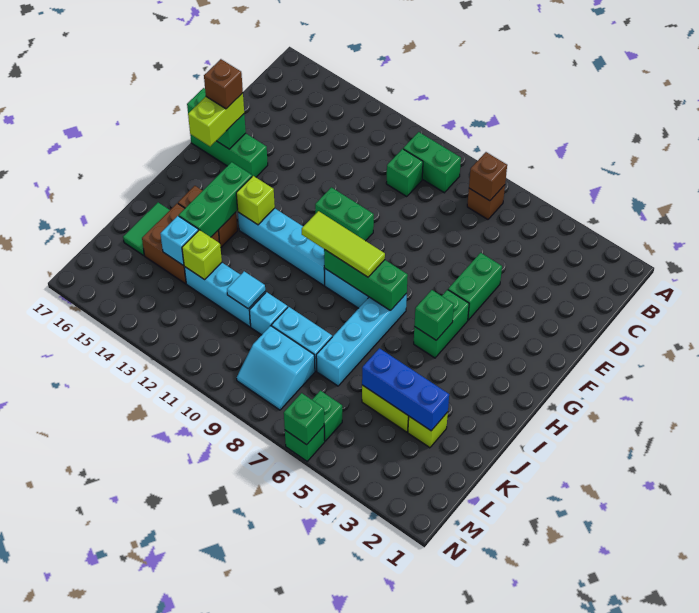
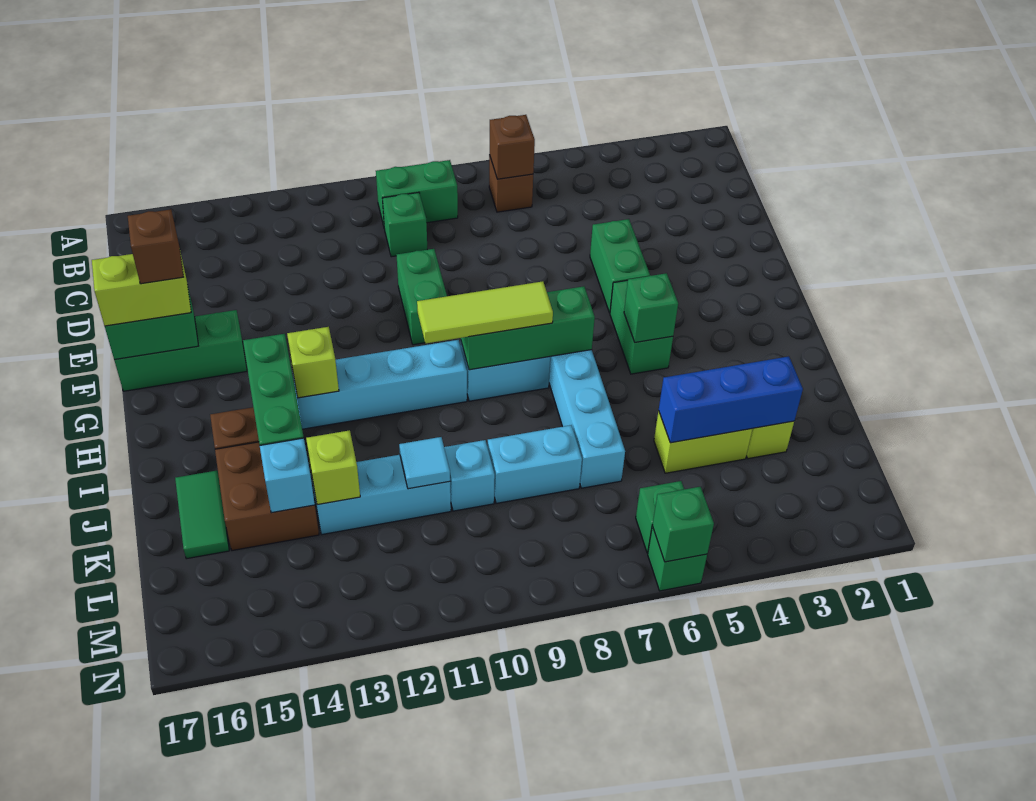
green 1x2 brick [315,187,374,241] -> green 1x2 brick turned to [396,249,447,345]
lime 1x2 brick [188,93,244,146] -> lime 1x2 brick turned to [92,251,191,326]
cyan 2x2 slope [237,326,315,410] -> none

